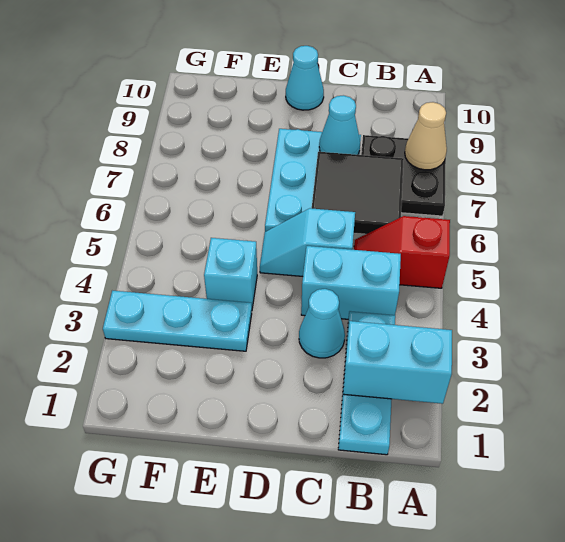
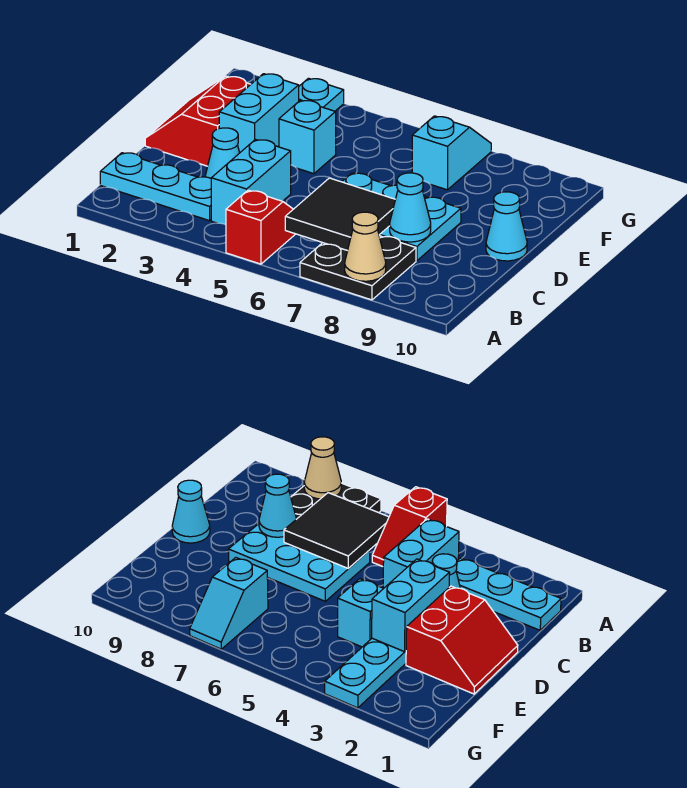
cyan 1x2 brick [343,321,452,404] -> cyan 1x2 brick moved to [219,74,299,153]
cyan 1x2 slope [260,208,355,276] -> cyan 1x2 slope moved to [412,116,491,190]
none -> red 2x2 slope [145,76,251,166]

